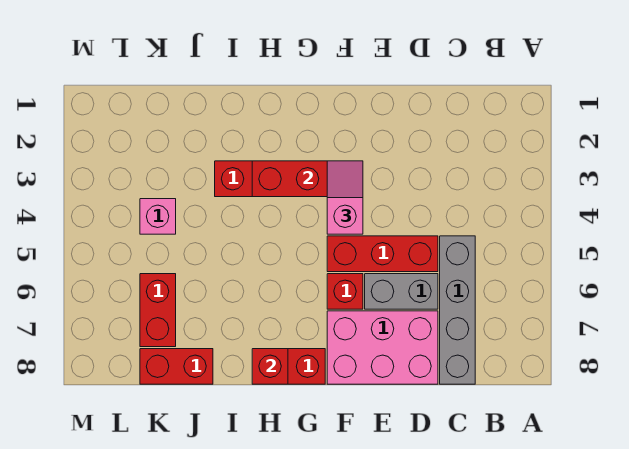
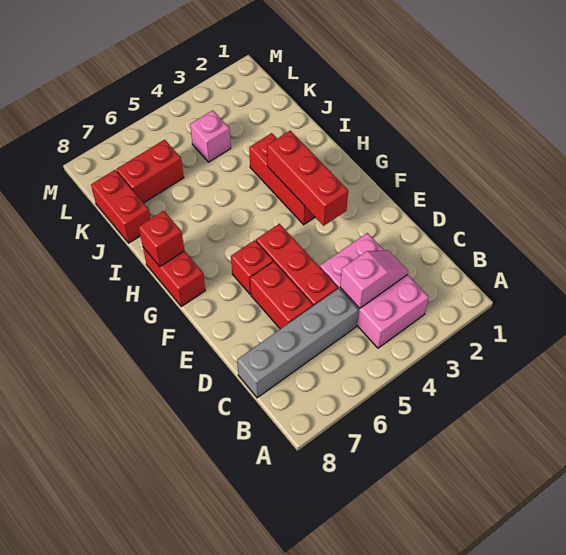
grey 1x2 brick [365,274,438,309] -> red 1x2 brick [250,262,313,329]
pink 2x3 brick [327,311,438,384] -> pink 2x3 brick moved to [320,233,429,348]
pink 1x2 slope [327,161,363,234] -> pink 1x2 slope moved to [340,250,408,308]

